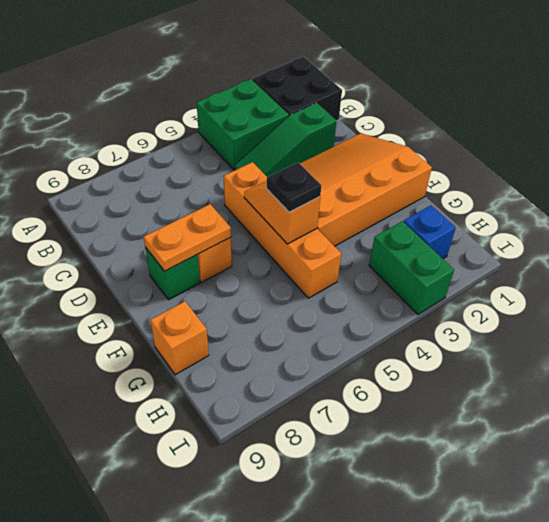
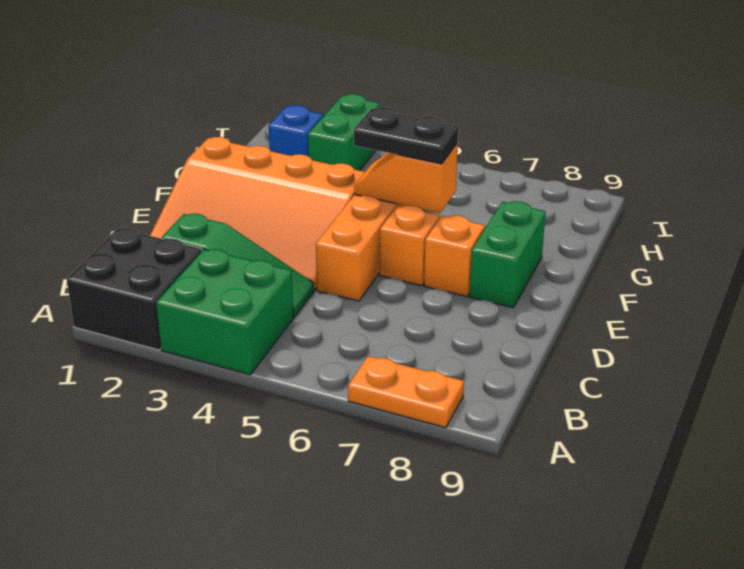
orange 1x2 slope [244,181,320,244] -> orange 1x2 slope turned to [354,143,458,213]
orange 1x2 plate [144,204,231,271] -> orange 1x2 plate moved to [348,356,464,428]
green 1x1 brick [145,247,200,300] -> green 1x2 brick [470,201,546,308]
black 1x1 plate [267,163,321,212] -> black 1x2 plate [354,107,458,164]
orange 1x1 brick [150,301,209,375] -> orange 1x1 brick moved to [380,205,439,286]

